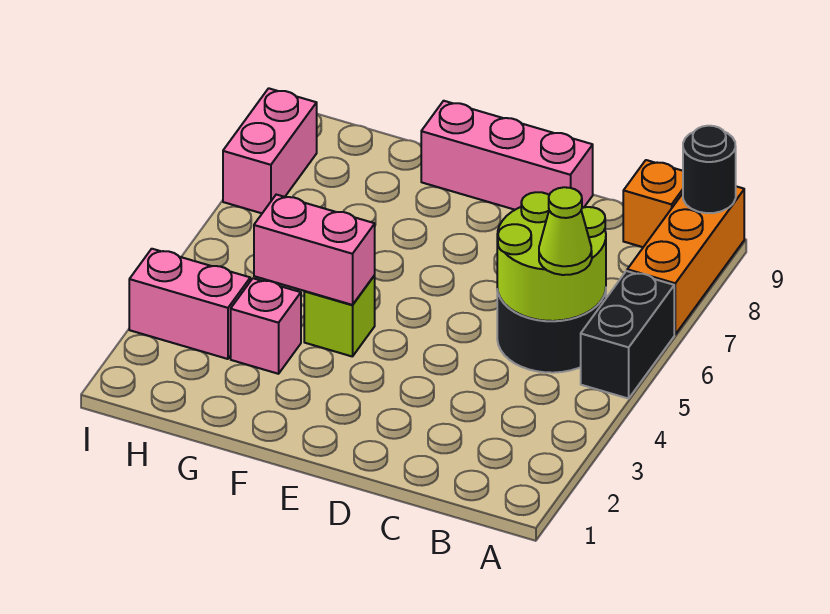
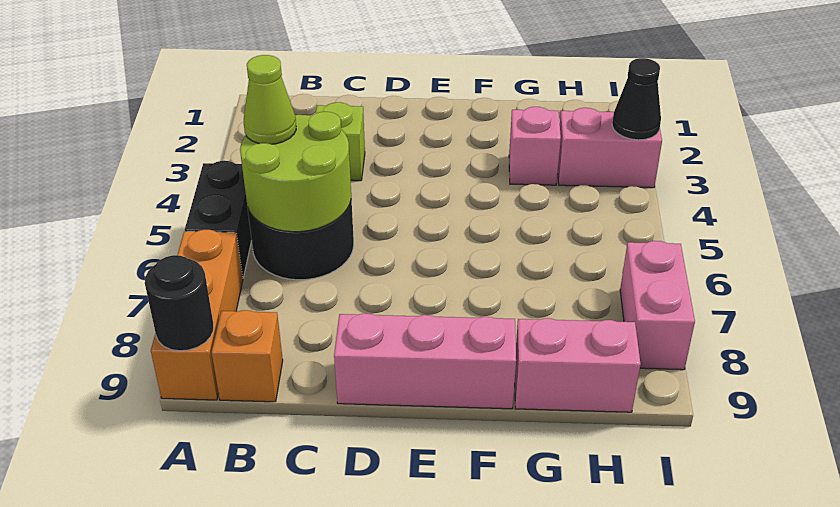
lime 1x1 brick [304,276,375,357] -> lime 1x1 brick moved to [316,102,365,181]
pink 1x2 brick [254,195,375,305] -> pink 1x2 brick moved to [515,318,641,412]
none -> black 1x1 cone [612,58,661,140]

